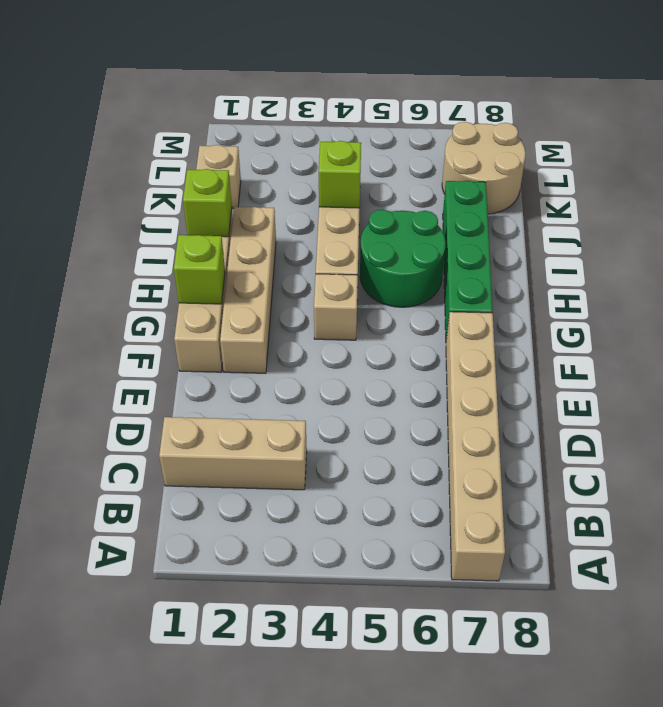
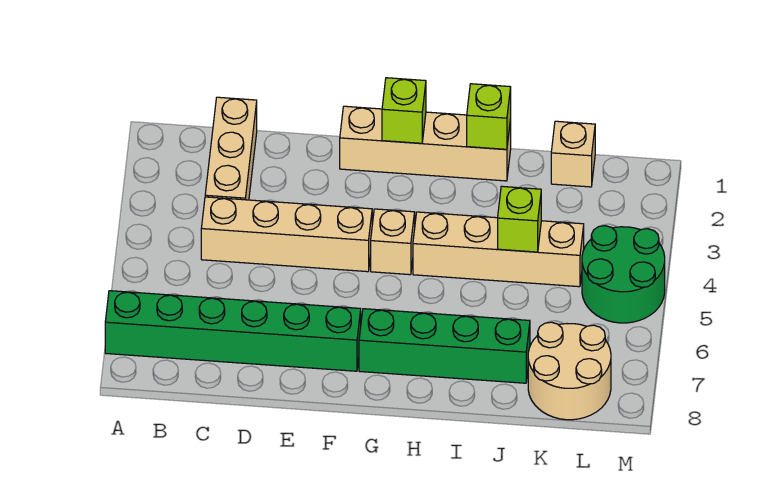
tan 1x6 brick [446,312,505,581] -> green 1x6 brick [105,291,361,371]
tan 1x4 brick [220,207,276,373] -> tan 1x4 brick moved to [201,197,372,272]
green 2x2 round brick [360,210,446,307] -> green 2x2 round brick moved to [582,226,665,323]

